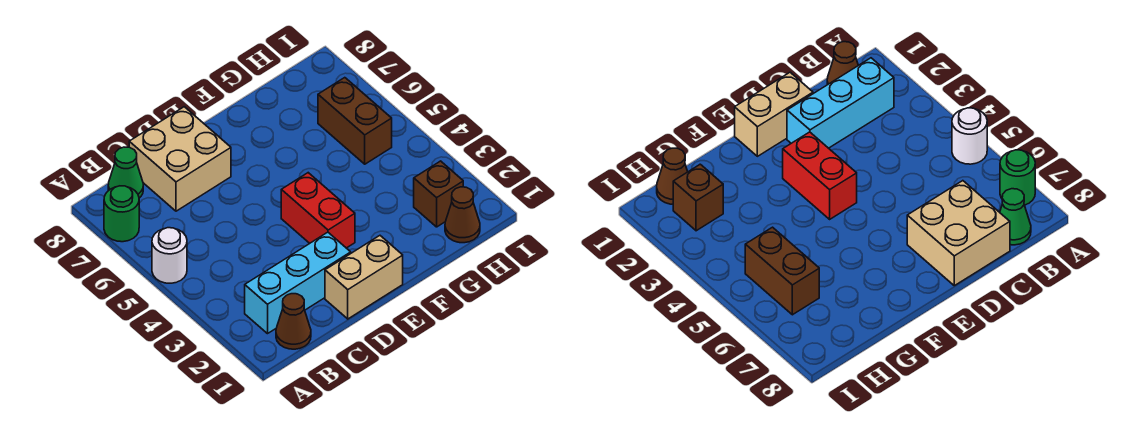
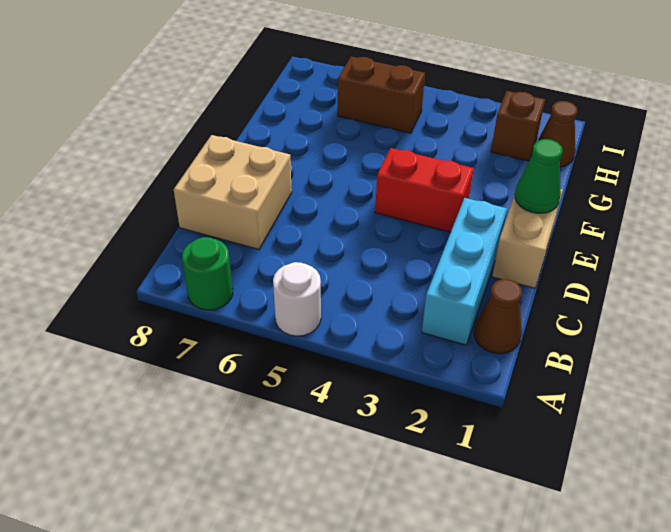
green 1x1 cone [108,147,143,198] -> green 1x1 cone moved to [515,139,563,213]

